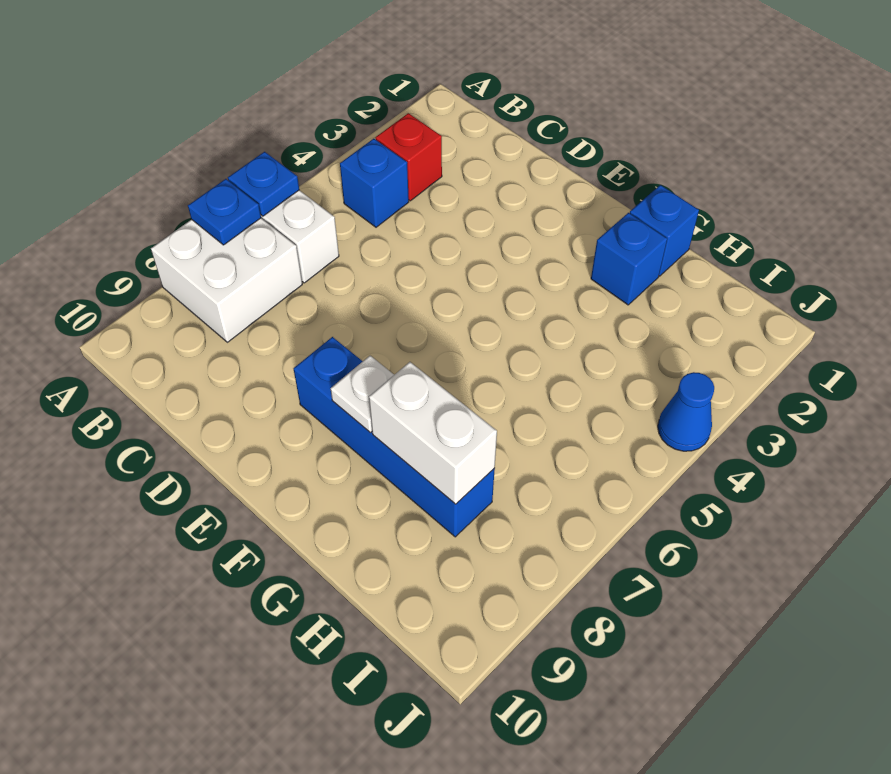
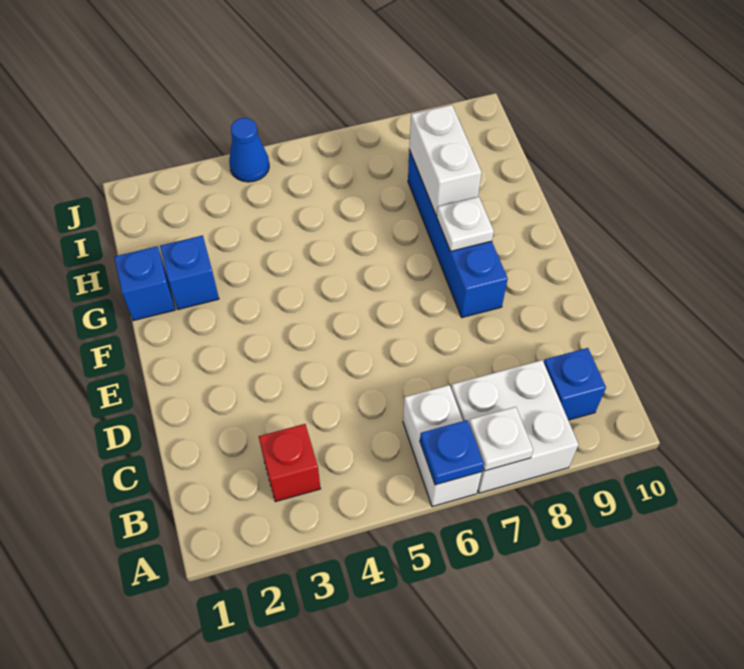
blue 1x1 plate [188,179,261,245] -> white 1x1 plate [469,407,533,471]
blue 1x1 brick [340,139,409,227] -> blue 1x1 brick moved to [544,348,606,420]

